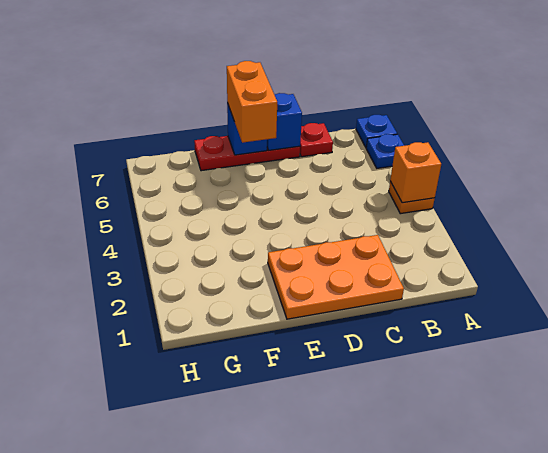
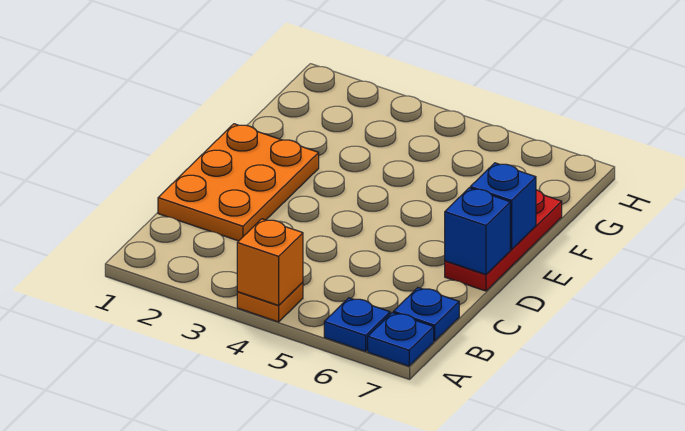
none -> blue 1x1 plate [393,288,459,341]
red 1x1 plate [300,123,333,157] -> none
orange 1x2 brick [227,61,277,143] -> none

